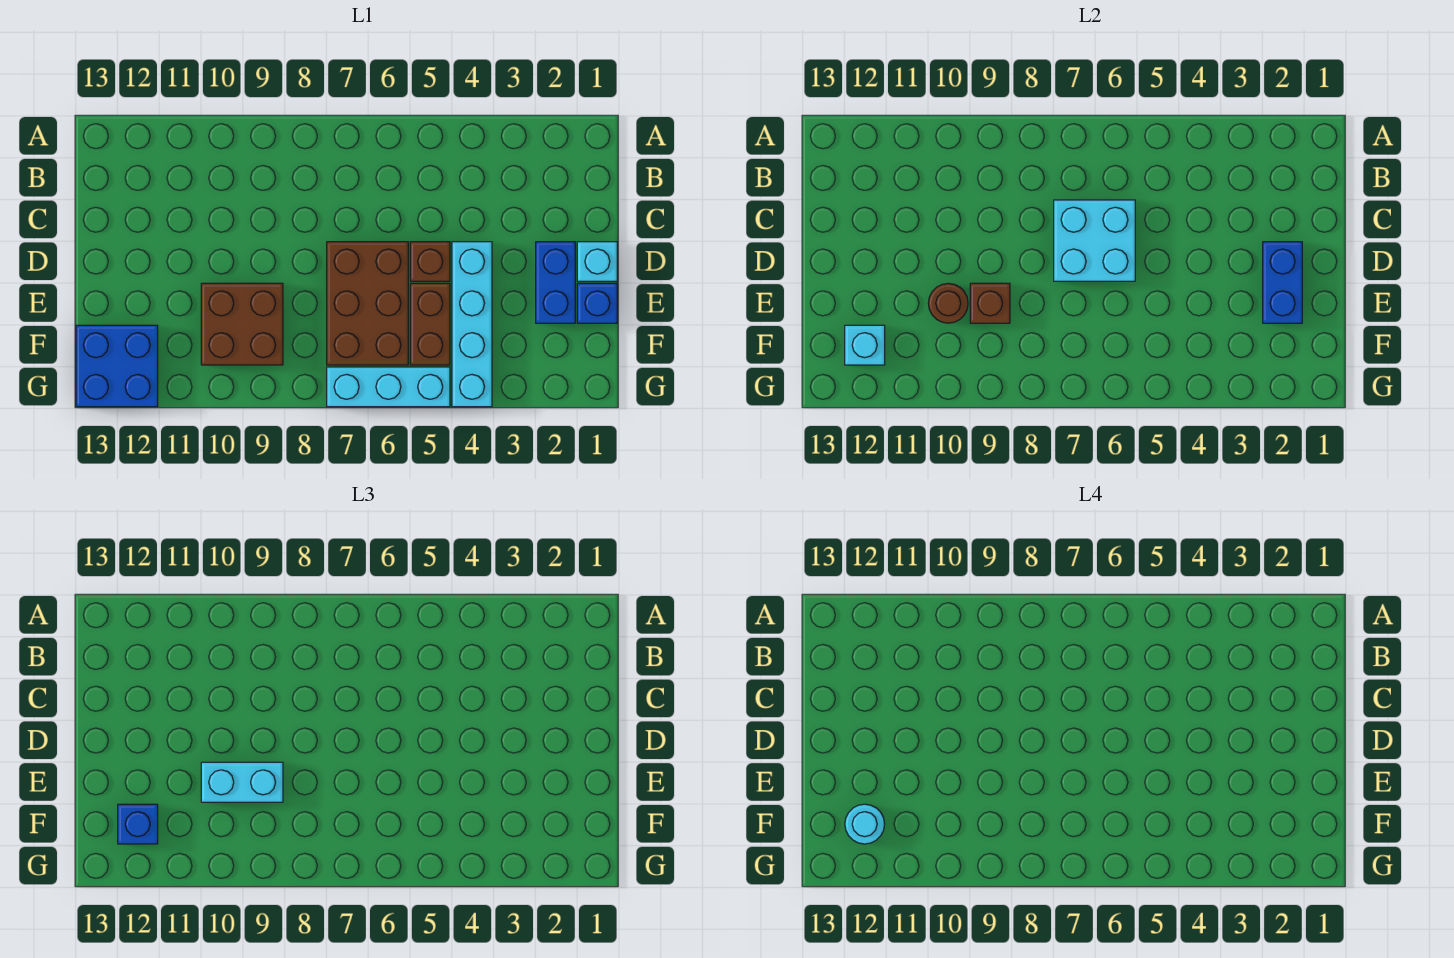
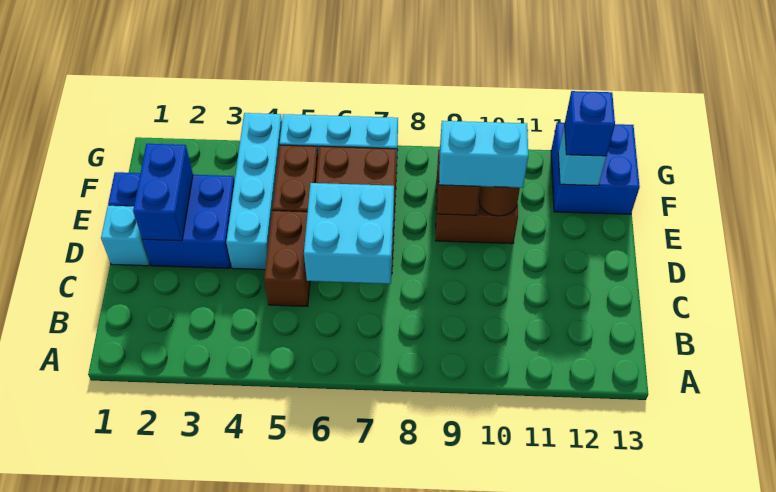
blue 1x2 brick [536,242,575,323] -> blue 2x2 brick [143,175,235,268]
brown 1x1 brick [410,242,450,281] -> brown 1x2 brick [264,211,310,306]
cyan 1x1 round brick [845,804,885,844] -> none

